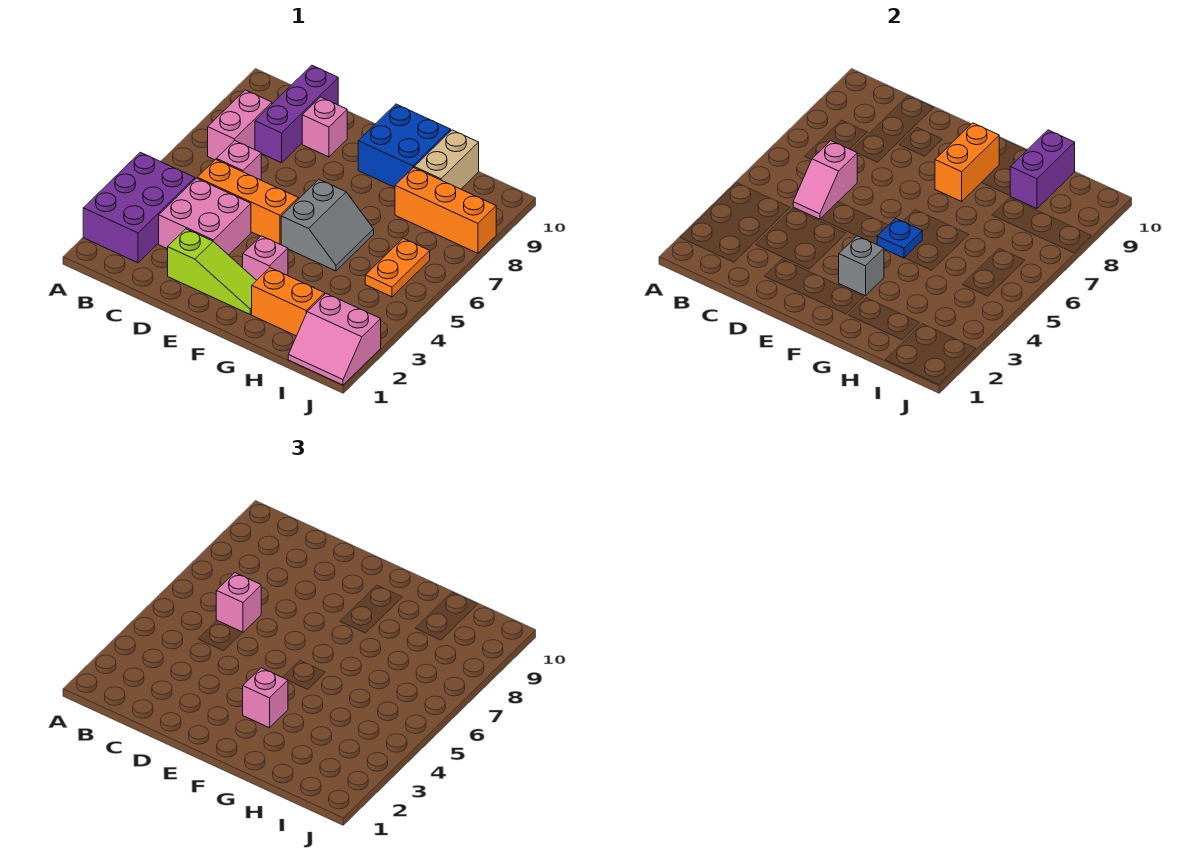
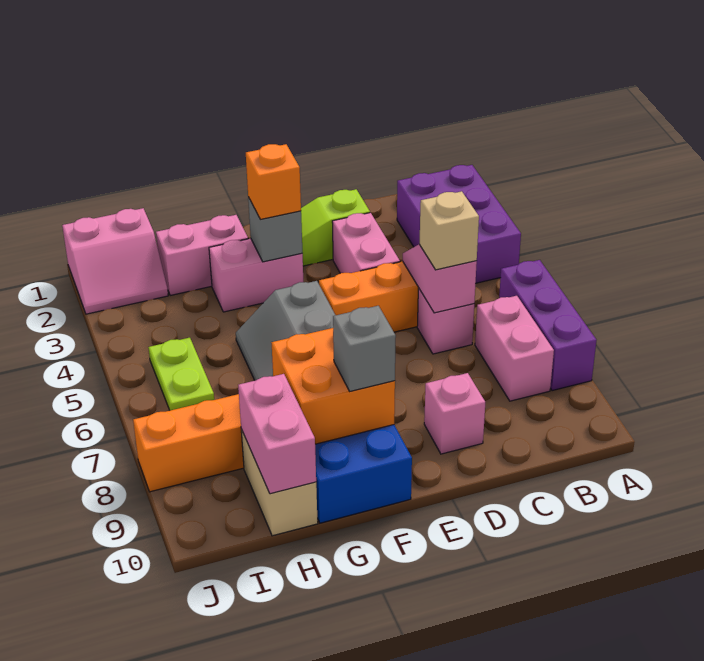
pink 2x2 brick [159,178,251,255] -> pink 1x2 brick [332,213,400,273]
pink 1x1 brick [216,573,261,632] -> tan 1x1 brick [419,191,479,270]
purple 1x3 brick [255,65,338,163] -> purple 1x3 brick moved to [499,260,596,391]
pink 1x1 brick [243,236,288,280] -> pink 1x2 brick [209,238,303,312]
pink 1x1 brick [243,668,288,728] -> orange 1x1 brick [246,144,301,219]
blue 1x1 plate [877,218,922,258] -> none
orange 1x2 brick [935,123,999,202] -> orange 2x2 brick [271,328,395,444]
none -> grey 1x1 brick [333,306,396,391]
orange 1x2 brick [252,268,325,336] -> pink 1x2 brick [156,215,248,295]
purple 1x2 brick [1010,130,1075,209] -> pink 1x2 brick [238,374,316,494]
pink 2x2 slope [288,294,381,385] -> pink 2x2 slope turned to [62,208,168,314]
orange 1x2 plate [365,238,430,297] -> lime 1x2 plate [148,338,214,410]

